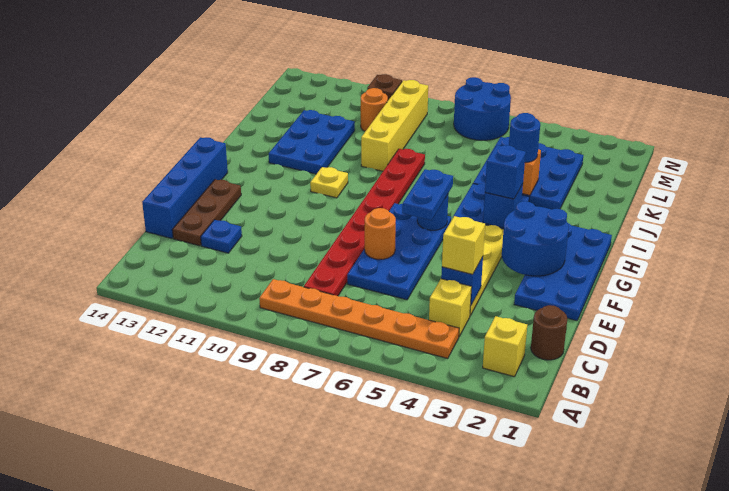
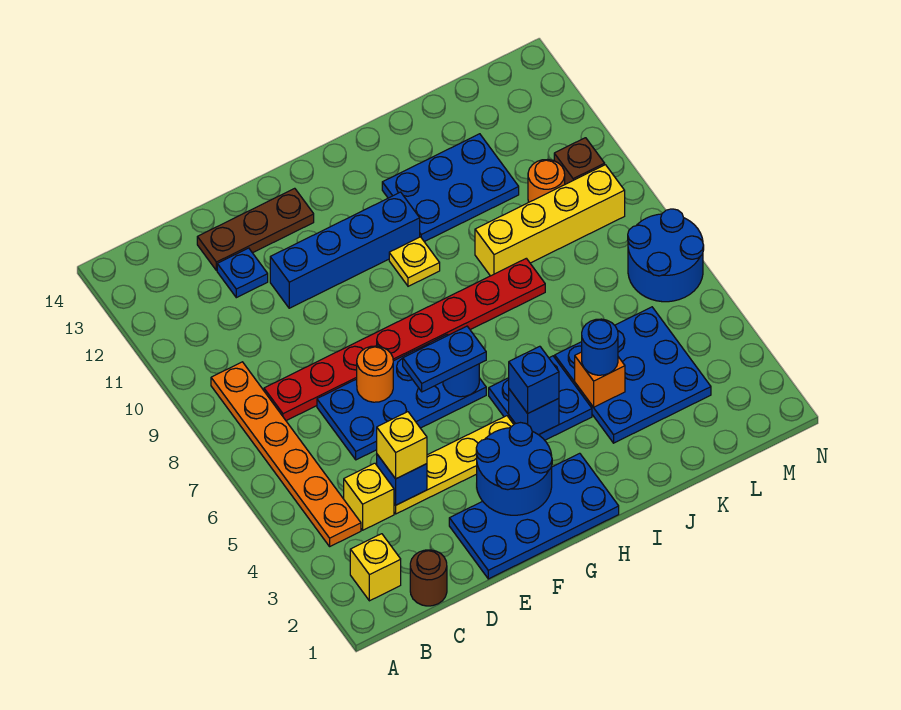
blue 1x4 brick [142,137,228,238] -> blue 1x4 brick moved to [270,192,420,308]

